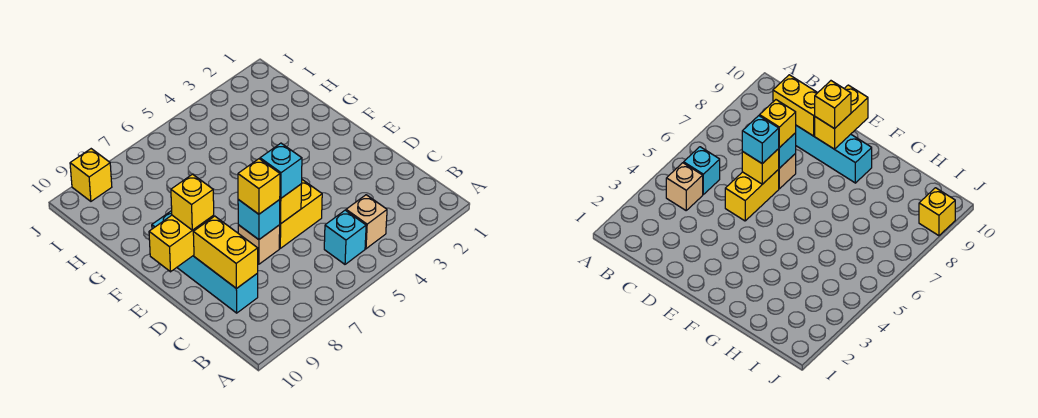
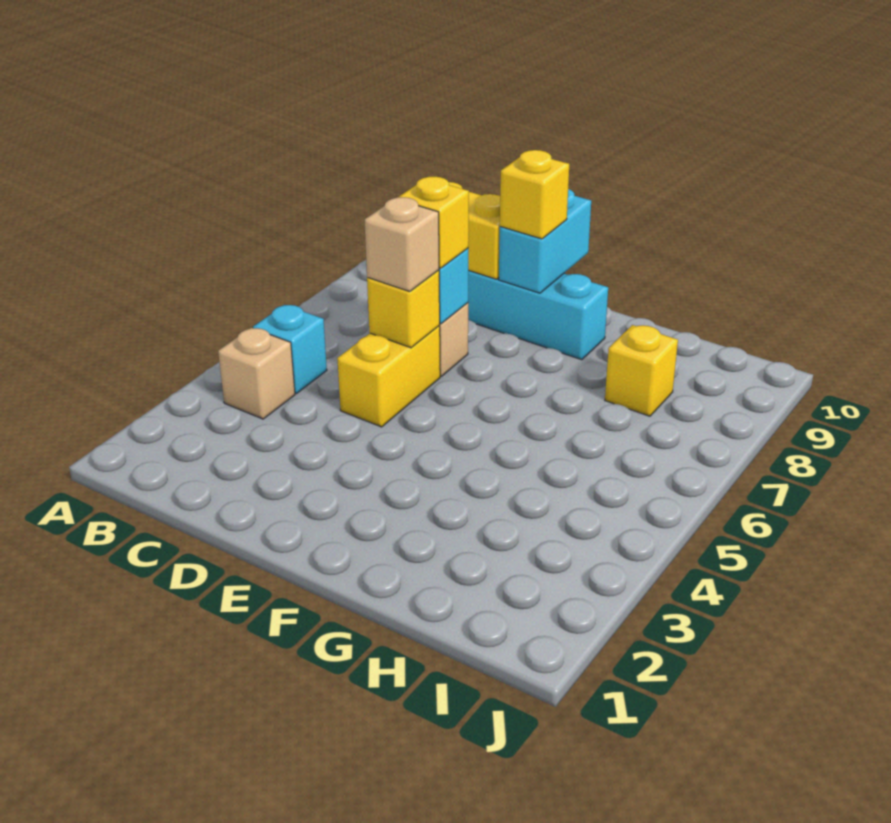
cyan 1x1 brick [260,143,302,198] -> tan 1x1 brick [365,197,439,292]
yellow 1x2 brick [149,215,214,272] -> cyan 1x2 brick [499,189,591,293]
yellow 1x1 brick [70,149,112,201] -> yellow 1x1 brick moved to [605,325,678,416]

